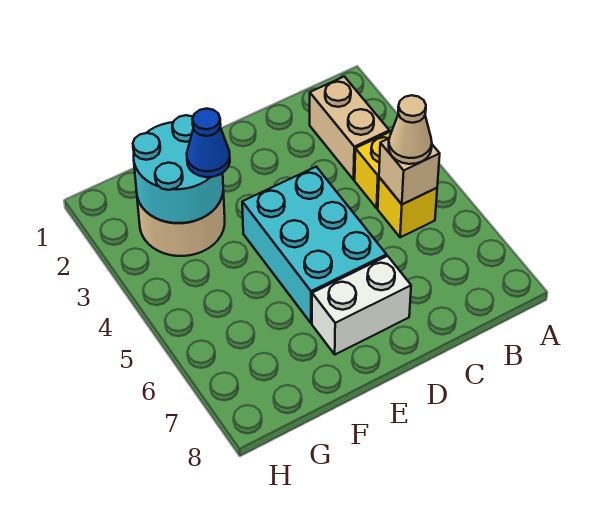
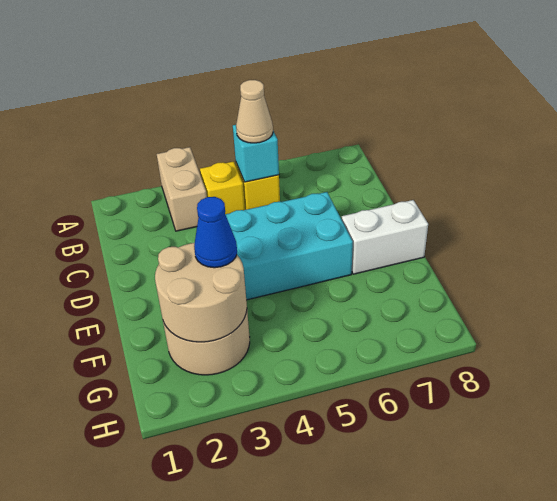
tan 1x2 brick [310,77,389,180] -> tan 1x2 brick turned to [157,147,207,231]
tan 1x1 brick [379,138,440,204] -> cyan 1x1 brick [233,125,279,182]
white 1x2 brick [312,256,411,354] -> white 1x2 brick turned to [342,200,428,274]
cyan 2x2 round brick [133,115,223,223] -> tan 2x2 round brick [155,243,247,342]

